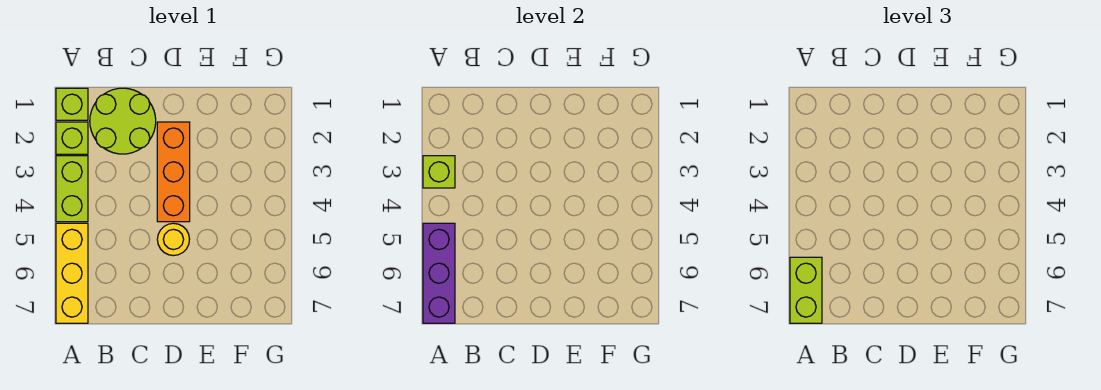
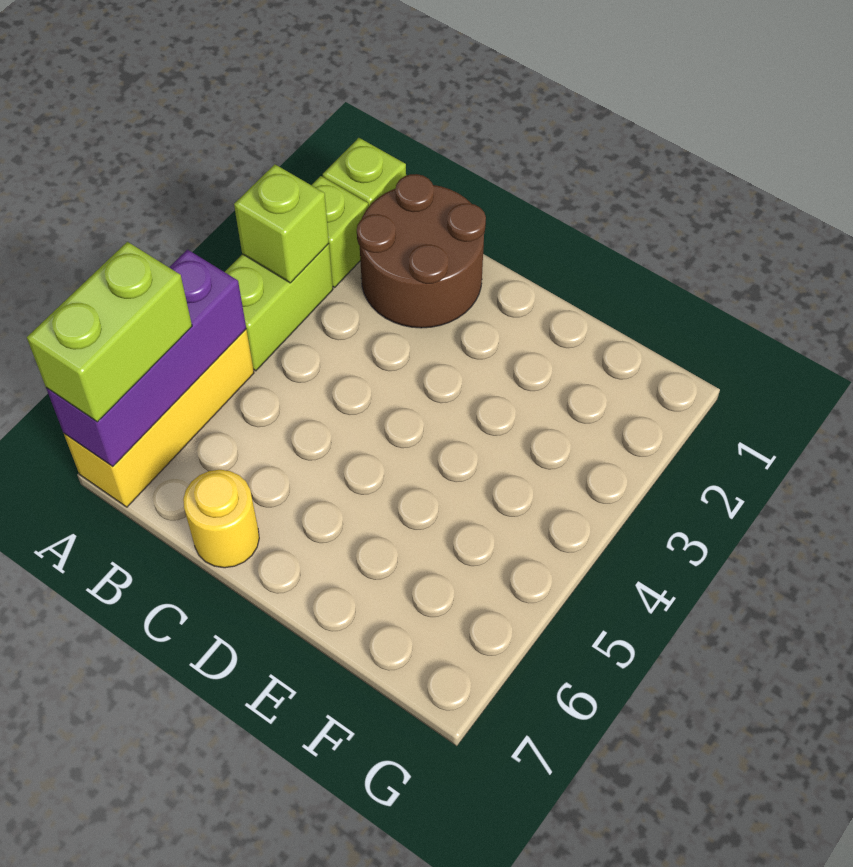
lime 2x2 round brick [90,88,156,154] -> brown 2x2 round brick [357,174,486,328]
orange 1x3 brick [157,122,190,222] -> none
yellow 1x1 round brick [157,223,190,256] -> yellow 1x1 round brick moved to [183,470,259,568]

